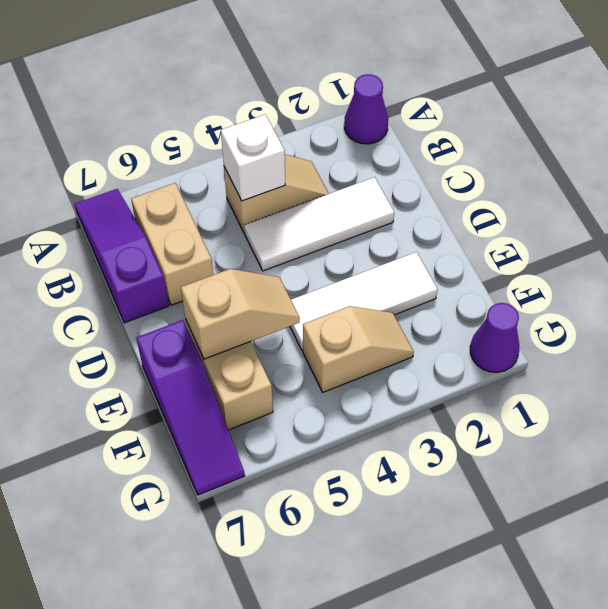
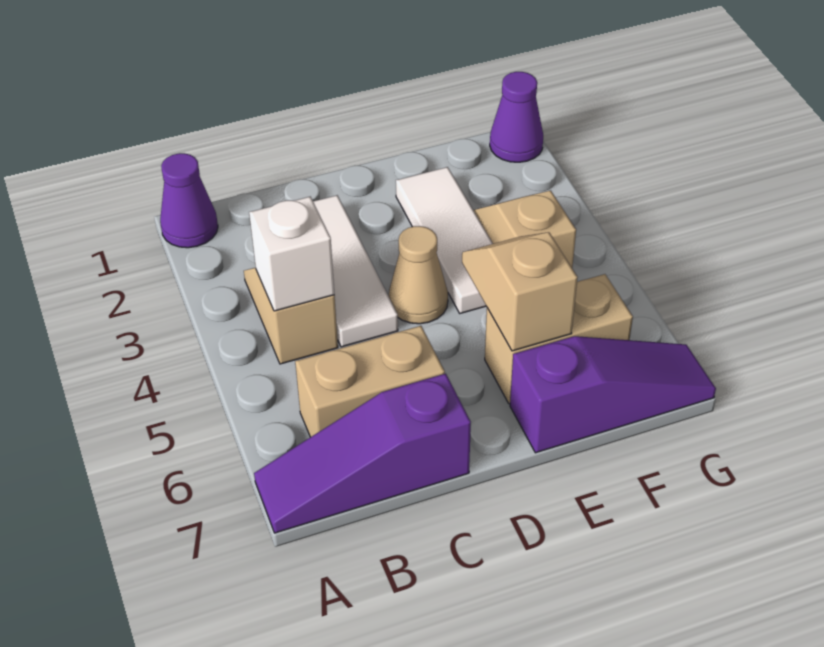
none -> tan 1x1 cone [389,226,448,324]

